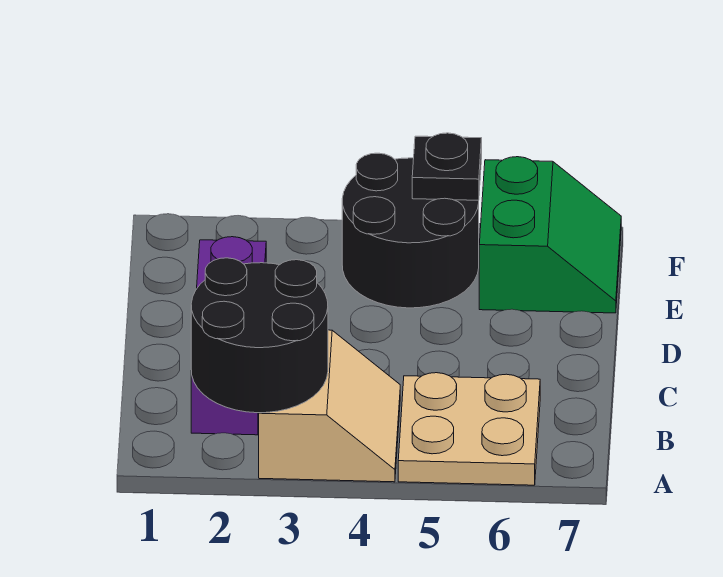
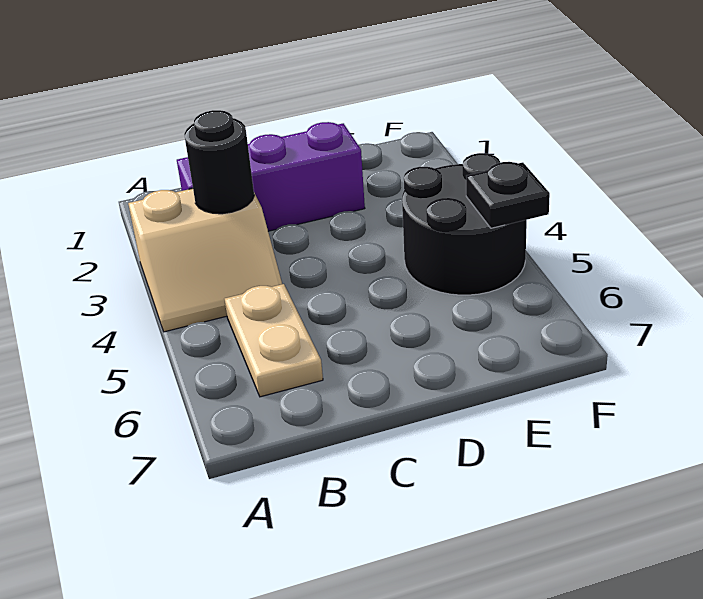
black 2x2 round brick [191,258,328,413] -> black 1x1 round brick [184,110,254,214]
tan 2x2 plate [398,373,540,485] -> tan 1x2 plate [225,284,323,397]
green 2x2 slope [479,157,621,313] -> none

